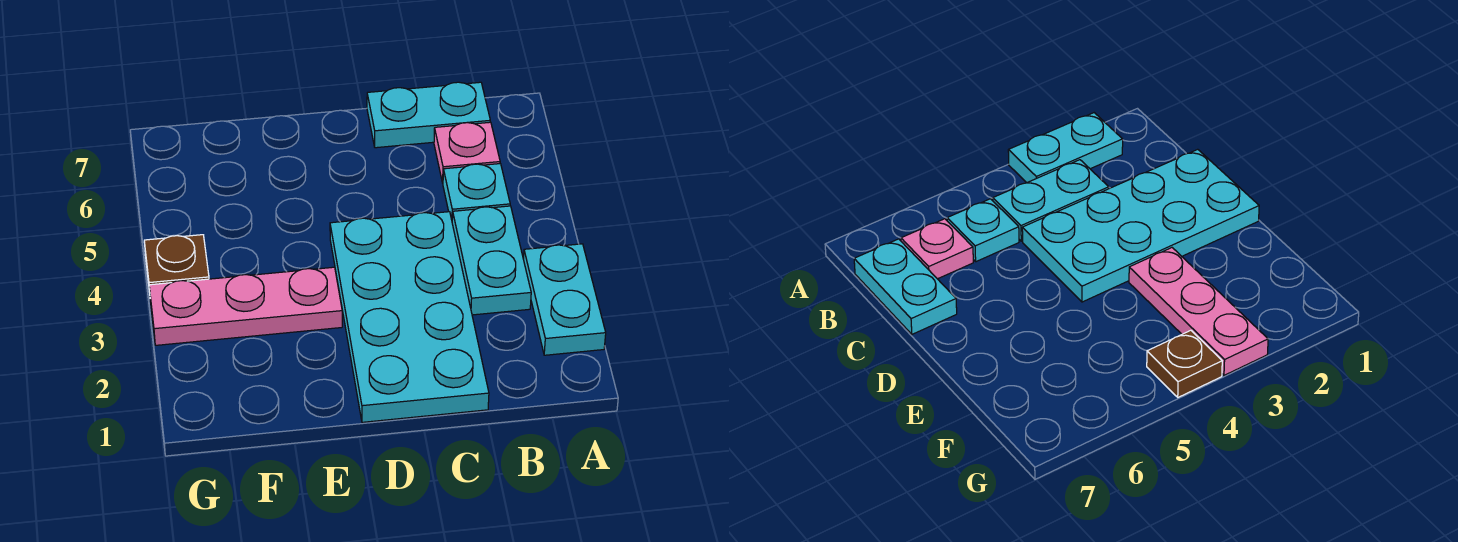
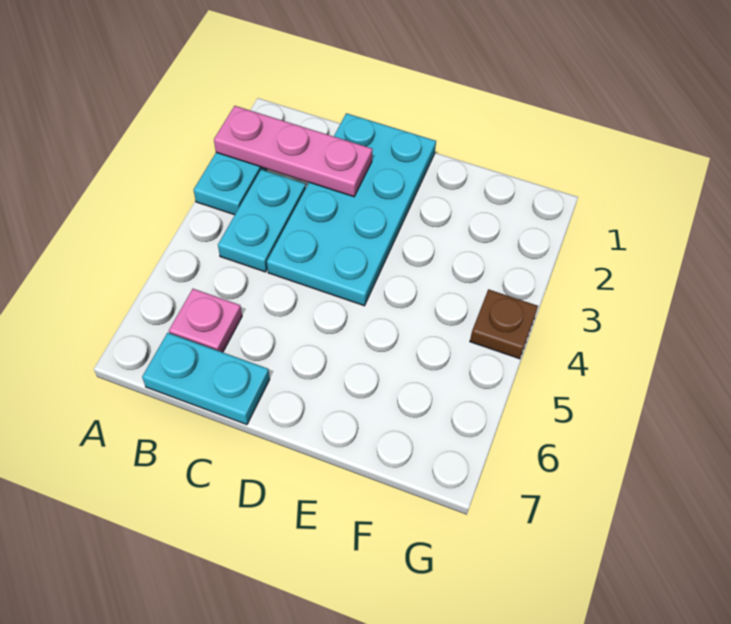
cyan 1x1 plate [443,164,510,220] -> none
pink 1x3 plate [149,267,342,345] -> pink 1x3 plate moved to [214,106,373,197]

